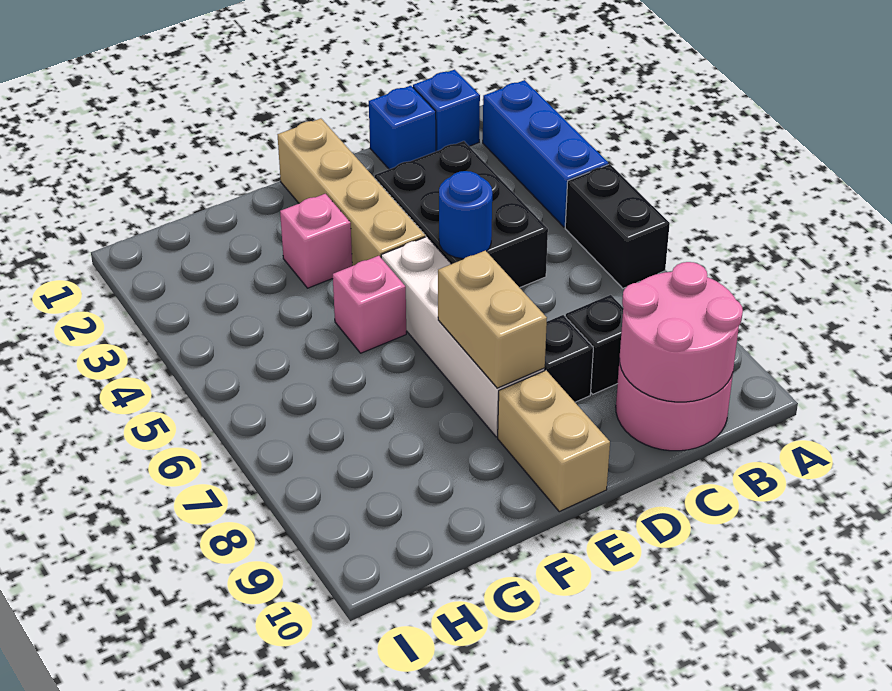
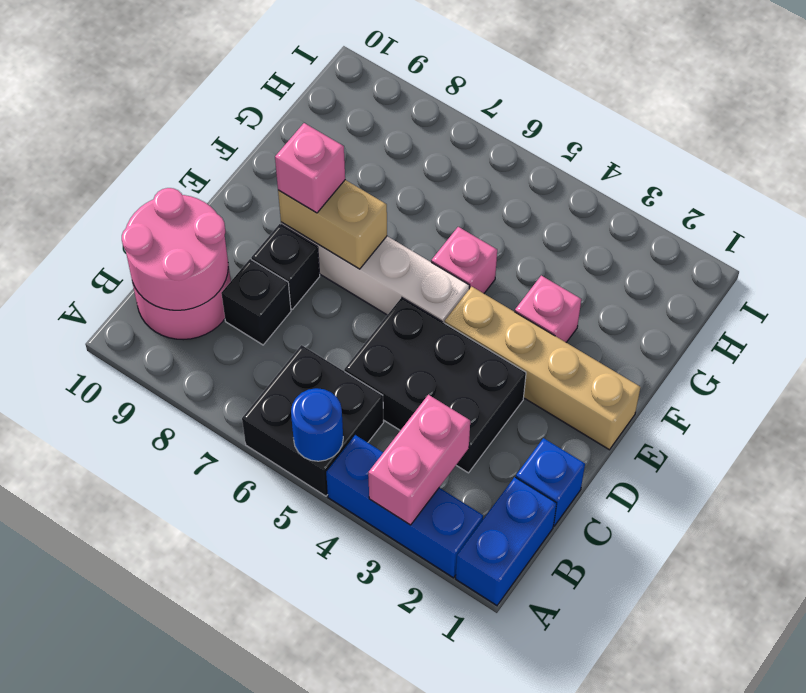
none -> pink 1x2 brick [368,395,470,525]
black 1x2 brick [565,164,670,288] -> black 2x2 brick [242,345,384,496]
blue 1x1 brick [413,70,480,151] -> blue 1x2 brick [456,477,557,605]
blue 1x1 round brick [439,171,492,259] -> blue 1x1 round brick moved to [291,388,343,461]
none -> pink 1x1 brick [275,123,345,213]
tan 1x2 brick [498,370,610,512] -> none

